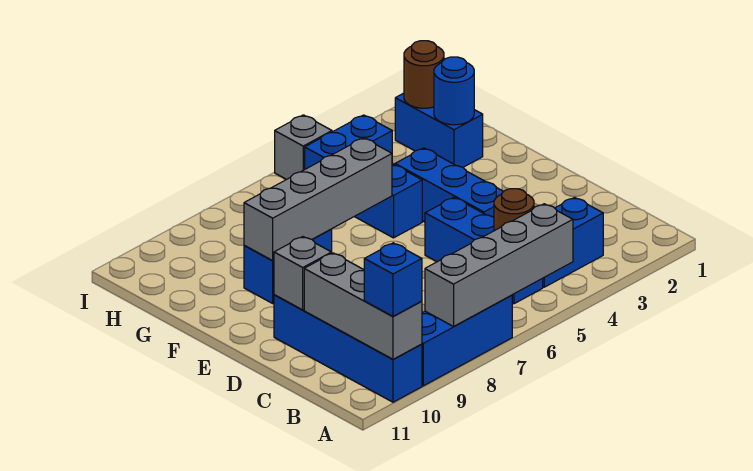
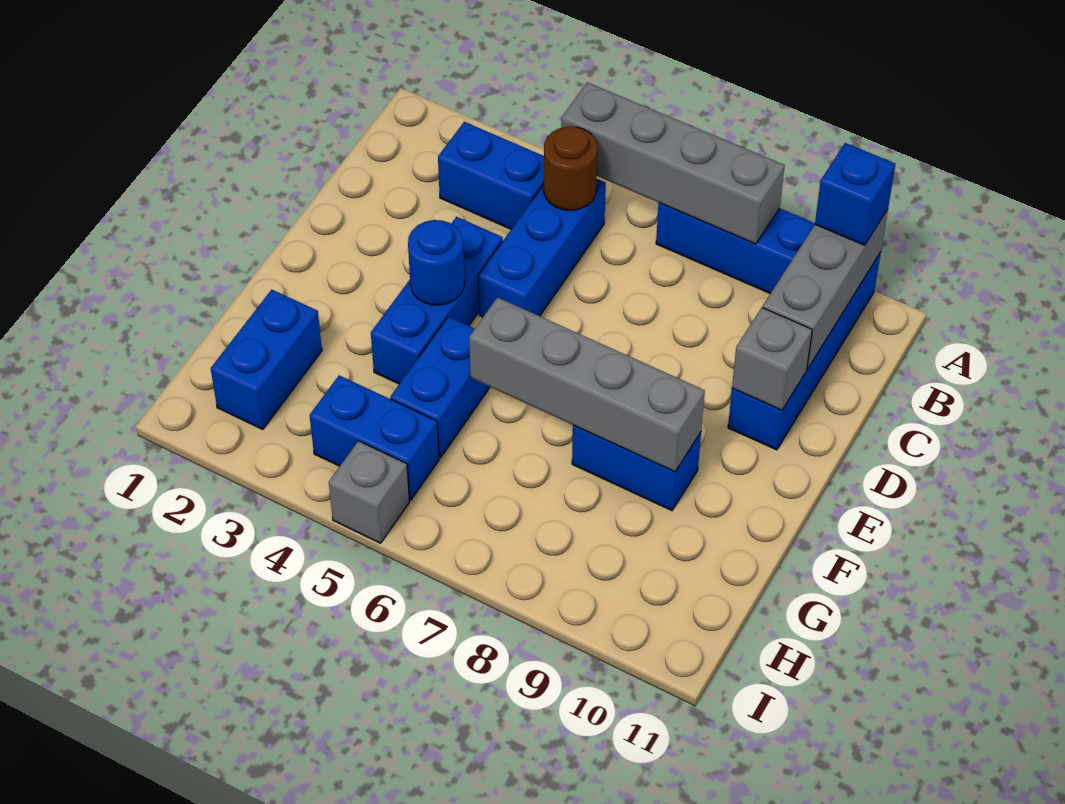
blue 1x1 round brick [434,57,474,125] -> blue 1x1 round brick moved to [408,220,464,305]
brown 1x1 round brick [404,41,444,108] -> none

